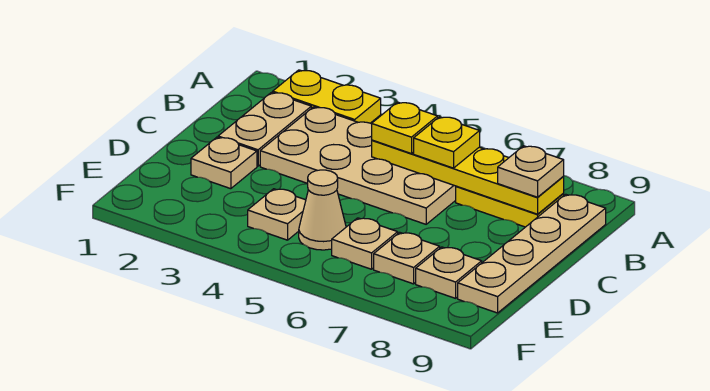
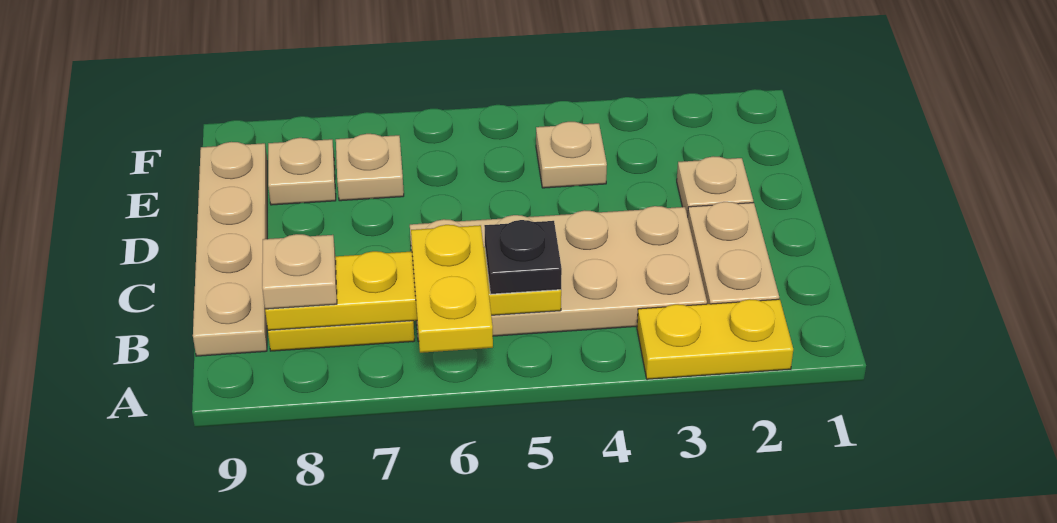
yellow 1x1 plate [372,102,438,154] -> black 1x1 plate [484,220,562,294]
yellow 1x1 plate [414,117,480,168] -> yellow 1x2 plate [411,225,493,353]
tan 1x1 cone [299,170,346,250] -> none
tan 1x1 plate [332,218,398,269] -> none

